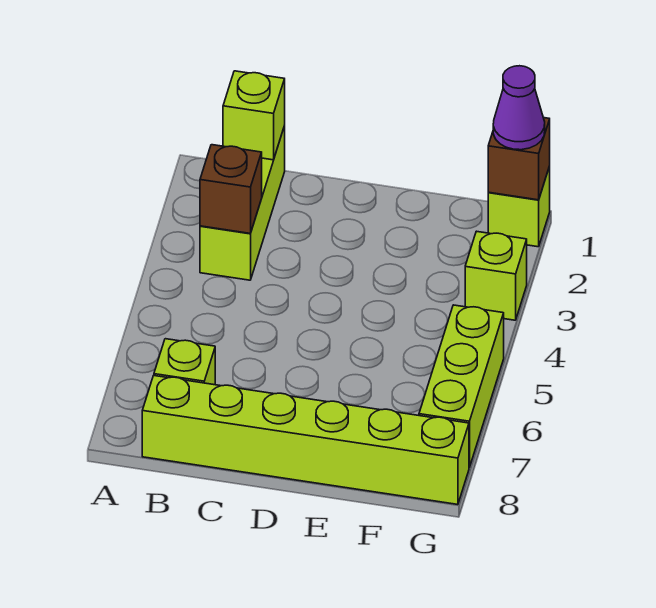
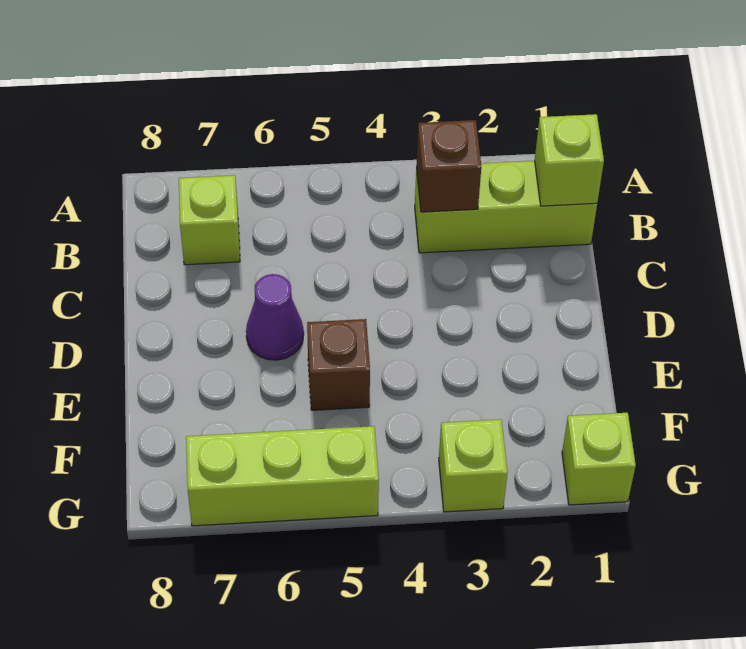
lime 1x6 brick [142,376,469,504] -> none
brown 1x1 brick [488,118,550,200] -> brown 1x1 brick moved to [307,319,370,410]
purple 1x1 cone [493,66,545,150] -> purple 1x1 cone moved to [246,274,304,360]

